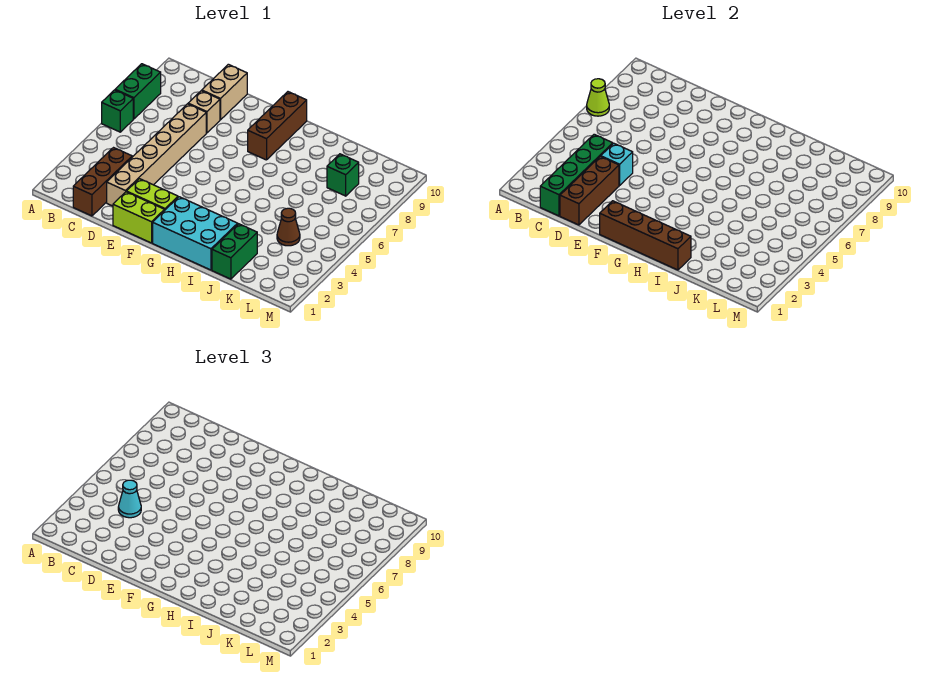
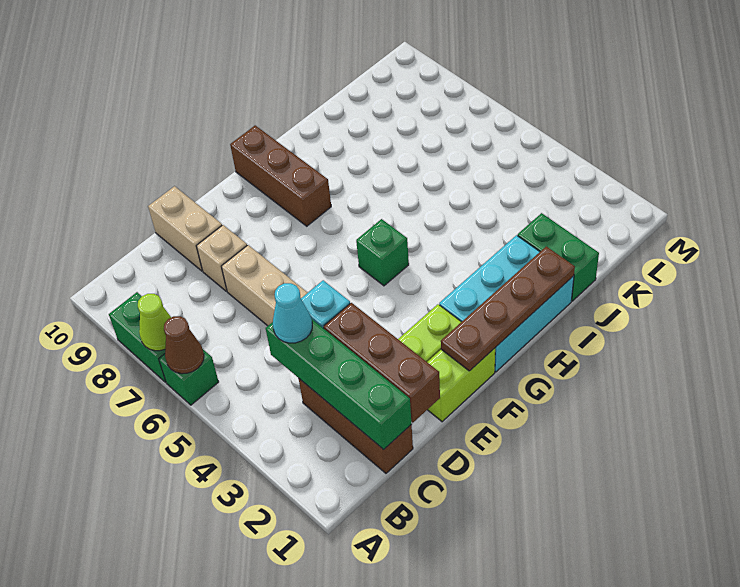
brown 1x4 brick [600,201,691,270] -> brown 1x4 plate [441,246,575,371]
brown 1x1 cone [277,208,300,246] -> brown 1x1 cone moved to [164,316,204,374]
green 1x1 brick [327,154,359,196] -> green 1x1 brick moved to [356,219,409,286]

